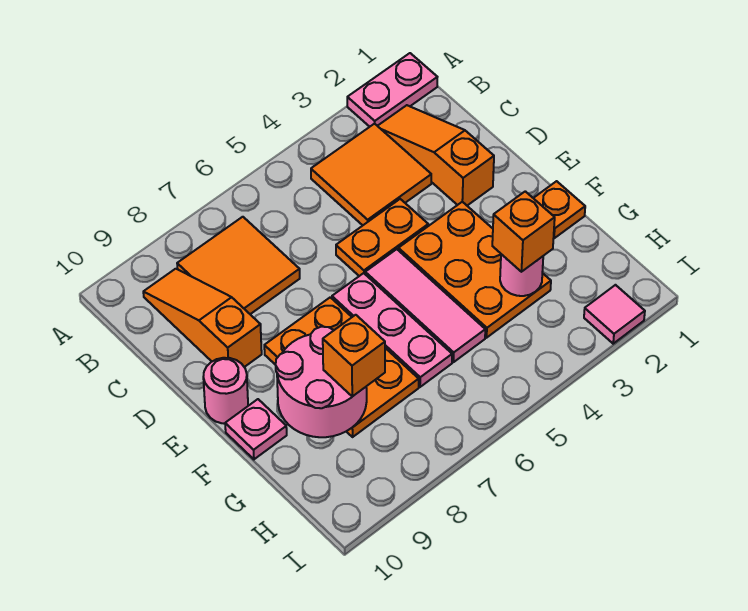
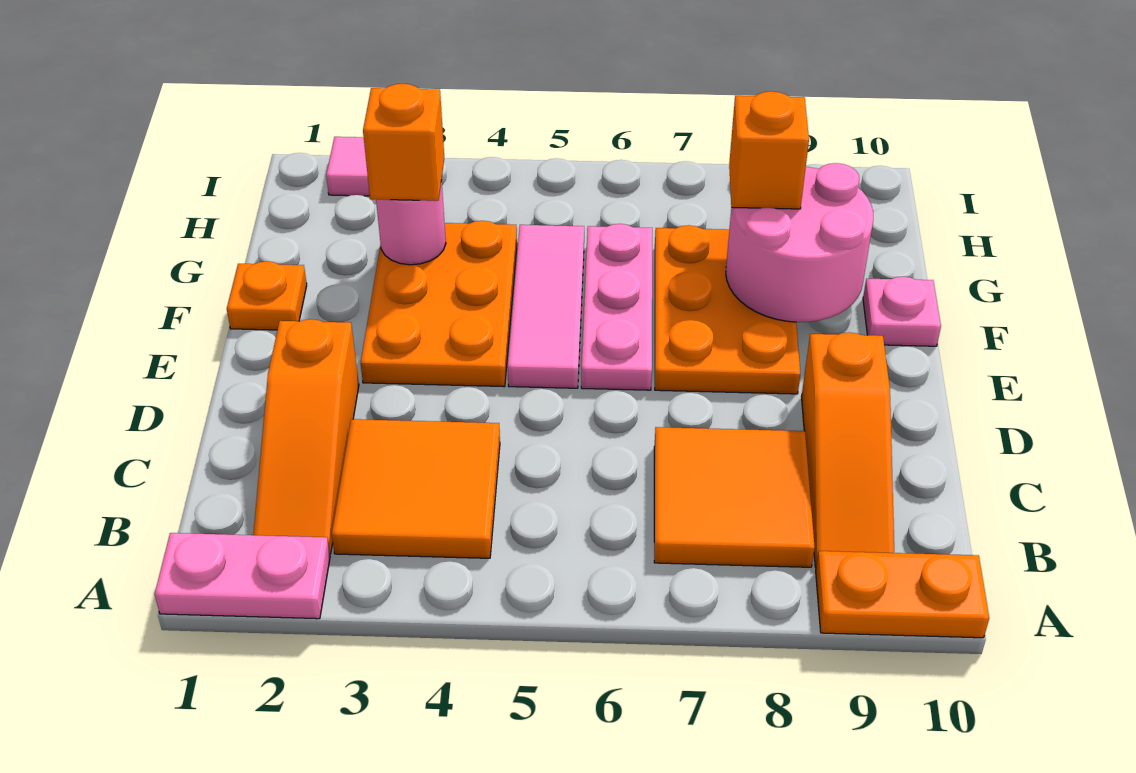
orange 1x2 plate [336,199,428,276] -> orange 1x2 plate moved to [816,551,989,638]
pink 1x1 round brick [203,358,248,424] -> none

